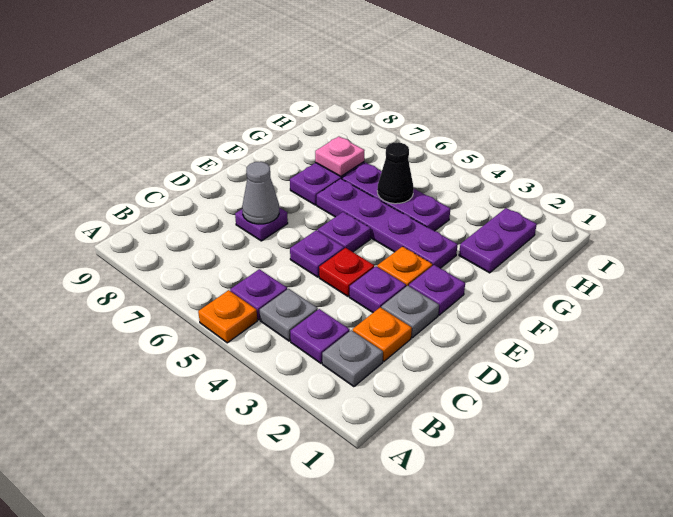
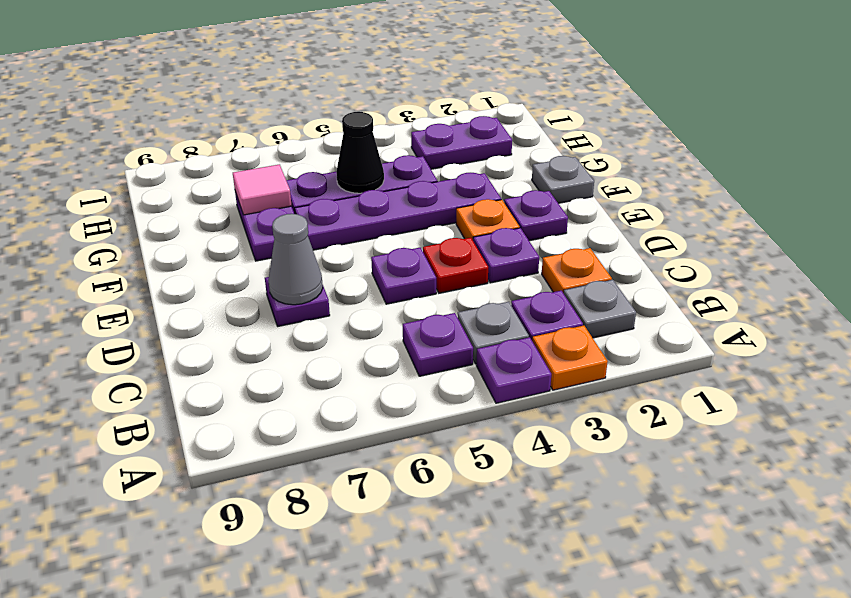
orange 1x1 plate [198,290,257,343] -> orange 1x1 plate moved to [532,326,608,390]
grey 1x1 plate [381,286,439,338] -> grey 1x1 plate moved to [532,156,594,203]
purple 1x1 plate [318,212,371,252] -> purple 1x1 plate moved to [476,337,551,403]
purple 1x2 plate [459,208,537,273] -> purple 1x2 plate turned to [411,116,512,169]
pink 1x1 plate [315,137,365,177] -> pink 1x1 tile [233,164,292,215]

